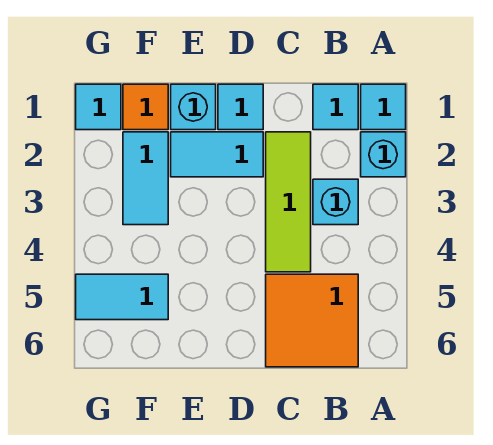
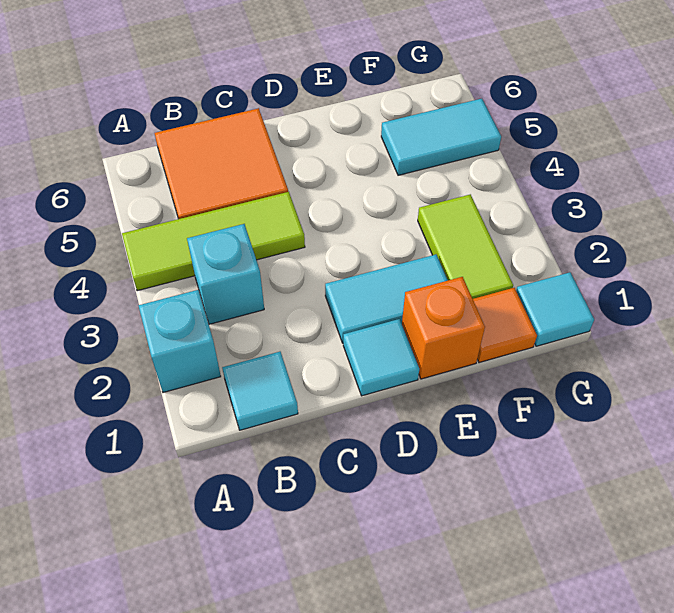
cyan 1x1 tile [361,84,406,130] -> none
lime 1x3 tile [266,132,311,272] -> lime 1x3 tile turned to [122,192,305,291]
cyan 1x1 brick [171,84,216,130] -> orange 1x1 brick [402,277,485,379]
cyan 1x2 tile [123,132,168,225] -> lime 1x2 tile [418,194,513,299]

